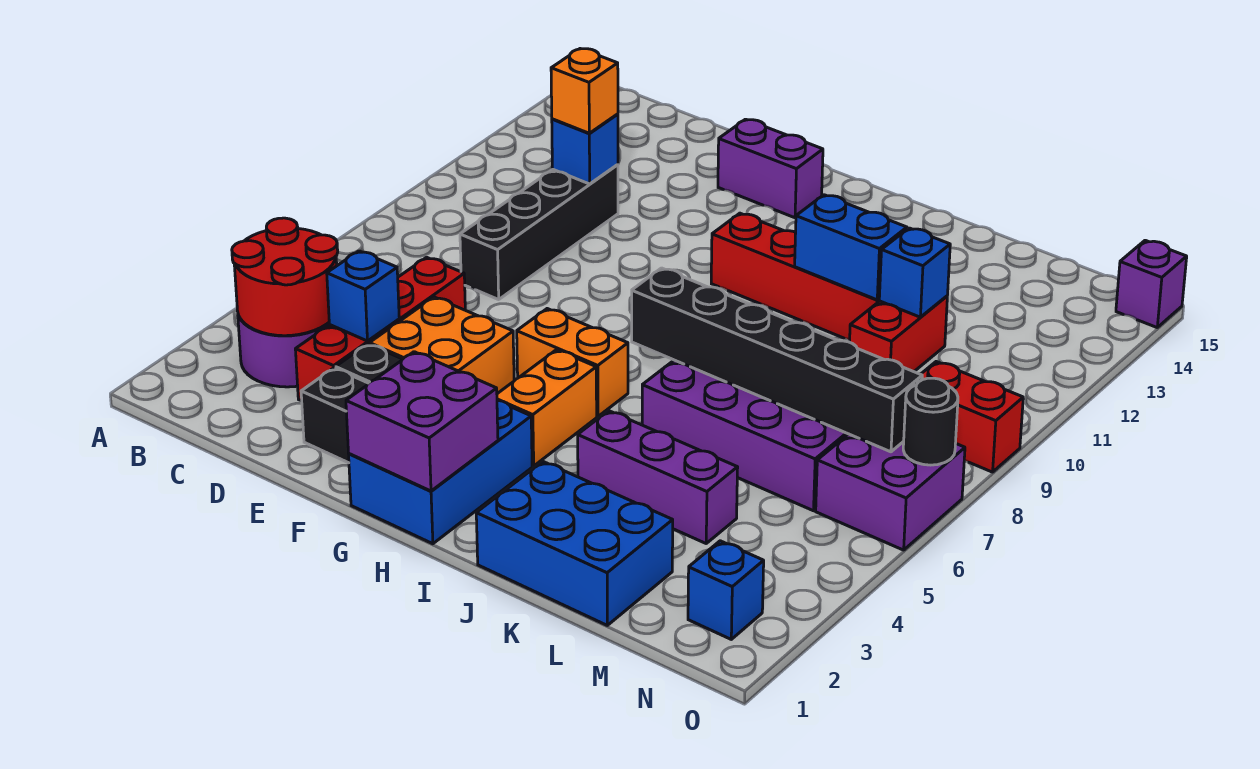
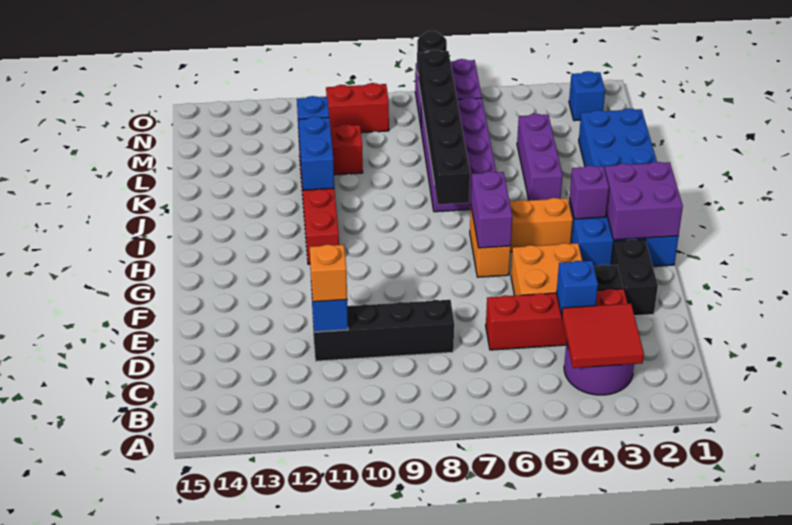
red 2x2 round brick [232,218,338,336] -> red 2x2 tile [562,304,644,368]
purple 1x2 brick [718,119,823,218] -> purple 1x2 brick moved to [471,171,512,248]
red 1x2 brick [921,362,1023,472] -> red 1x2 brick turned to [326,83,389,133]
purple 1x1 brick [1116,240,1187,327] -> purple 1x1 brick moved to [569,166,609,219]

